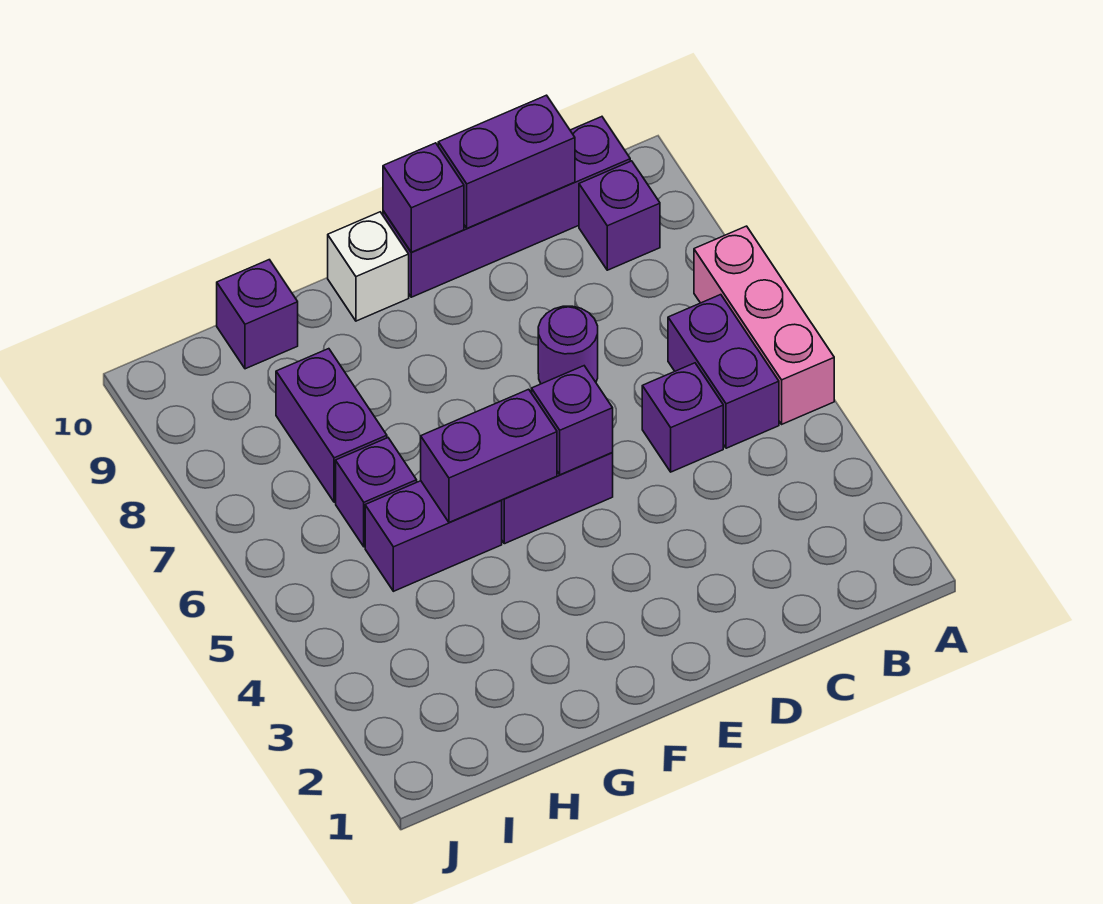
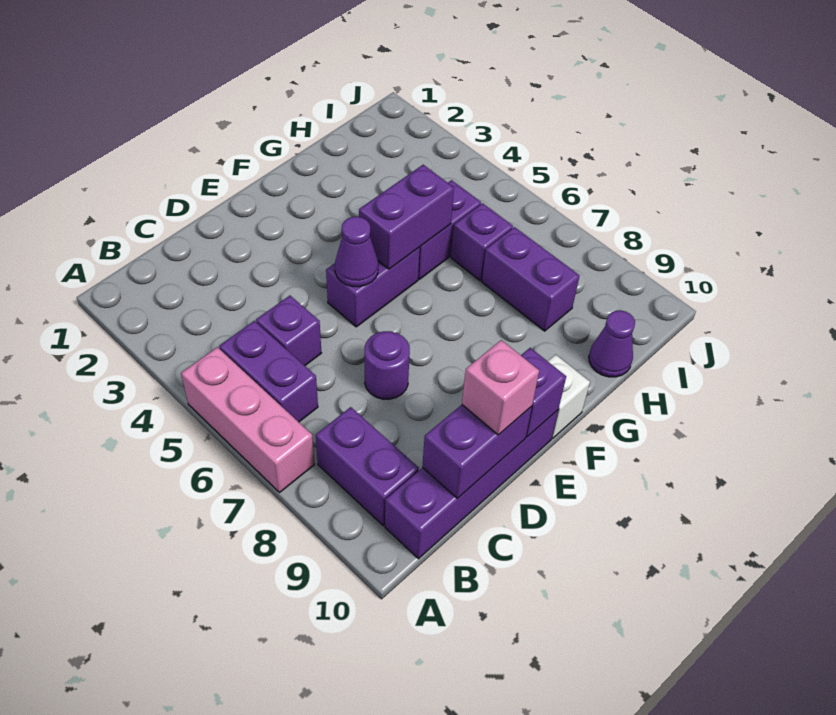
purple 1x1 brick [579,161,660,270] -> purple 1x2 brick [316,407,419,526]
none -> pink 1x1 brick [462,340,539,435]
purple 1x1 brick [532,366,613,475] -> purple 1x1 cone [335,217,378,287]
purple 1x1 brick [217,260,298,369] -> purple 1x1 cone [589,310,635,377]

